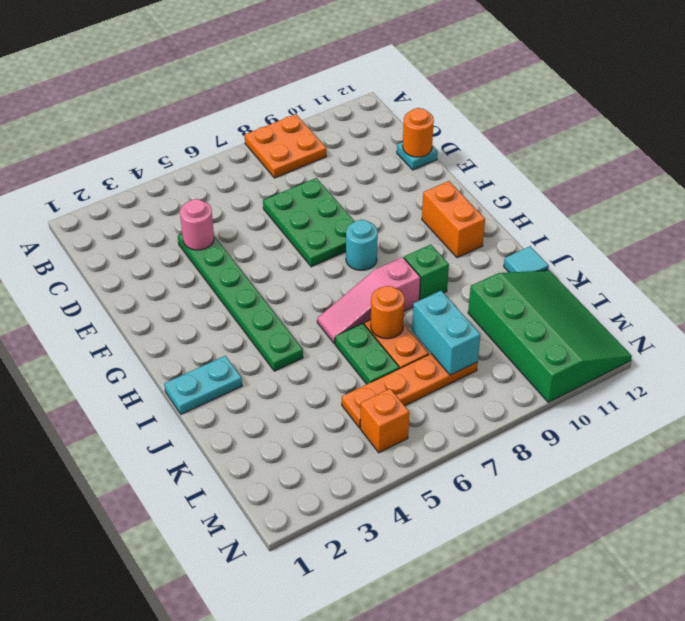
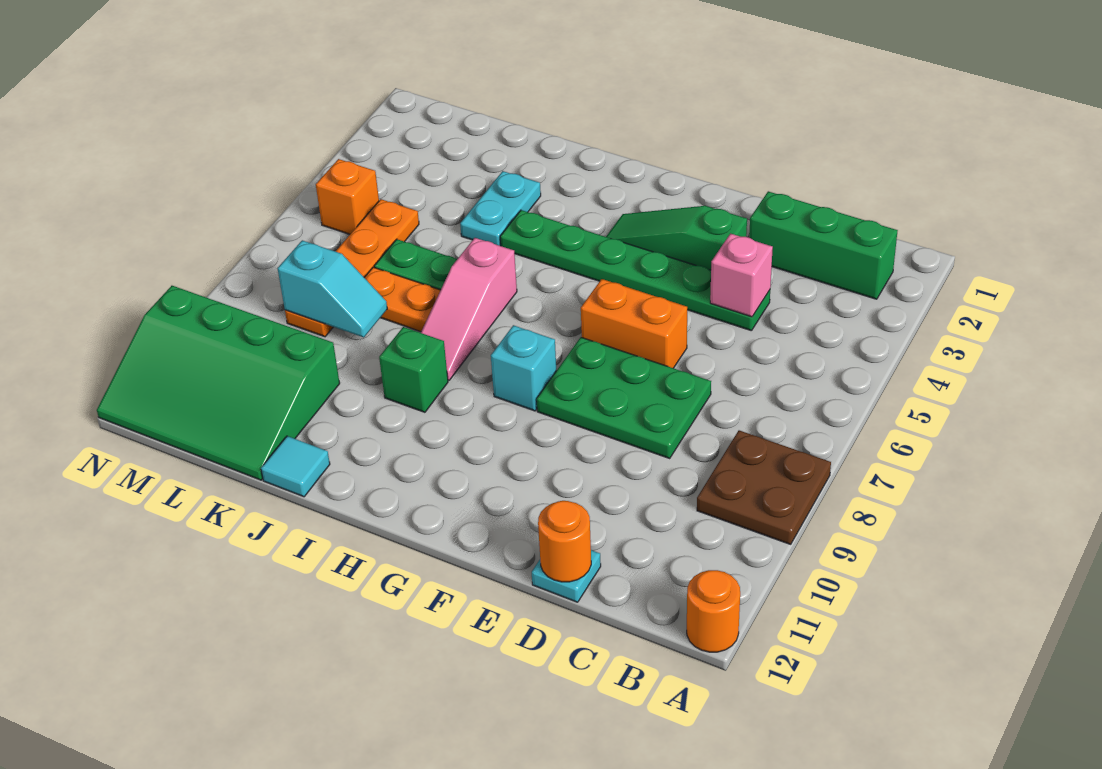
orange 2x2 plate [245,114,326,178] -> brown 2x2 plate [697,430,831,544]
none -> green 1x3 brick [749,191,898,299]
pink 1x1 round brick [180,199,214,250] -> pink 1x1 brick [710,234,773,317]
none -> green 1x3 slope [606,206,747,270]
cyan 1x1 round brick [346,220,378,270] -> cyan 1x1 brick [491,325,556,411]
orange 1x2 brick [422,181,485,258] -> orange 1x2 brick moved to [581,279,687,368]
cyan 1x2 plate [164,356,242,414] -> cyan 1x2 plate moved to [460,171,541,246]
pink 1x3 slope [317,257,421,344] -> pink 1x3 slope turned to [421,238,517,380]
orange 1x1 round brick [371,286,405,339] -> orange 1x1 round brick moved to [687,570,740,652]
cyan 1x2 brick [412,291,480,375] -> cyan 1x2 slope [277,240,387,337]

